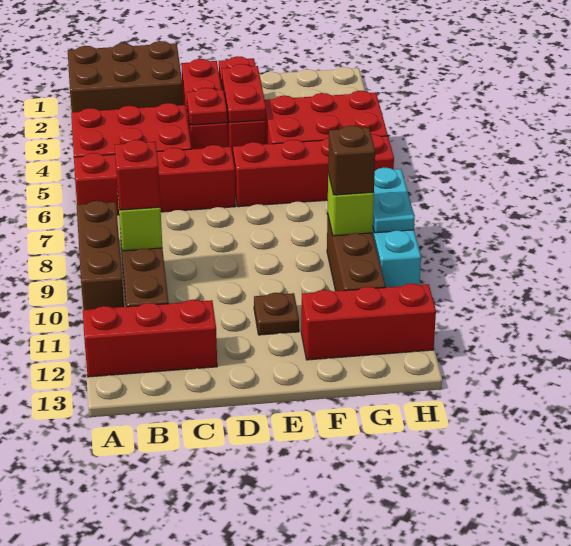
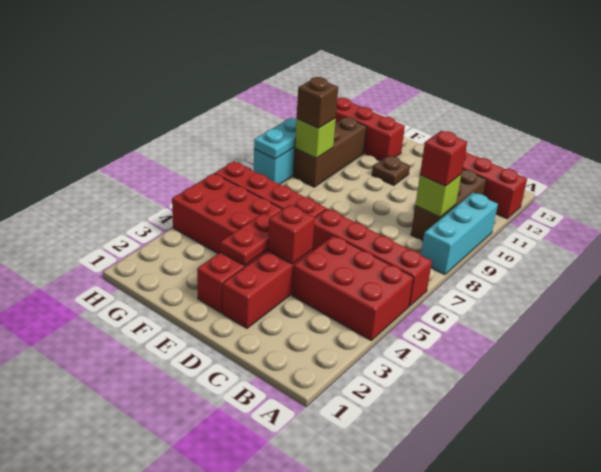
brown 2x3 brick [68,41,183,112] -> none
brown 1x3 brick [77,201,124,310] -> cyan 1x3 brick [421,193,498,275]
red 1x1 plate [187,88,227,125] -> red 1x1 brick [268,205,315,264]

